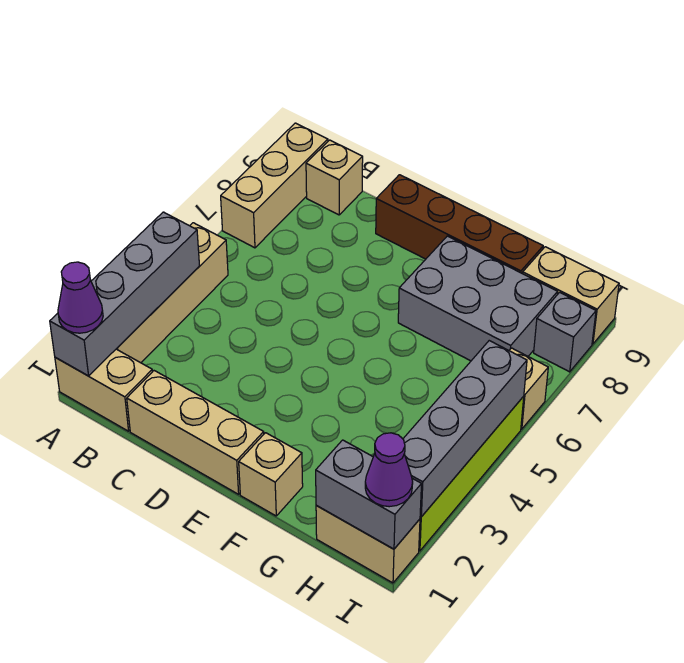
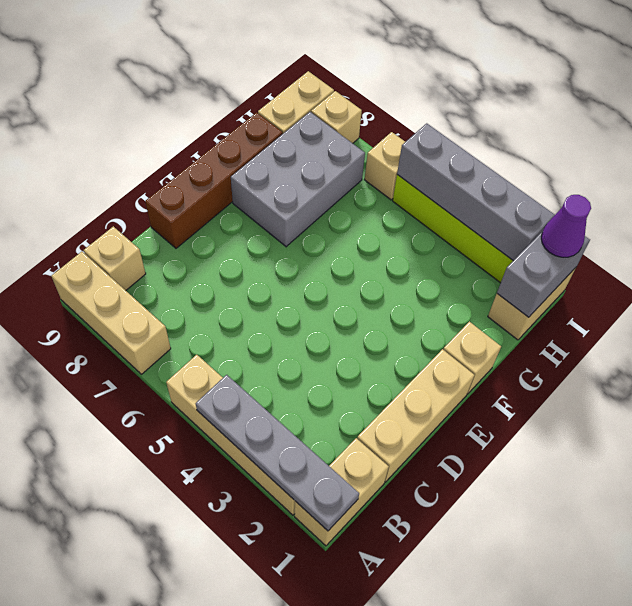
grey 1x4 brick [50,212,200,376] -> grey 1x4 plate [196,375,359,531]
purple 1x1 cone [58,262,103,333] -> none
grey 1x1 brick [534,292,596,372] -> tan 1x1 brick [311,91,362,143]

